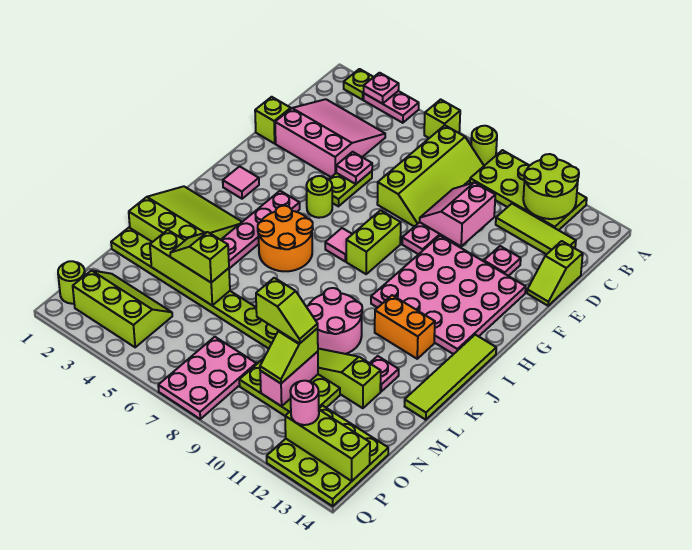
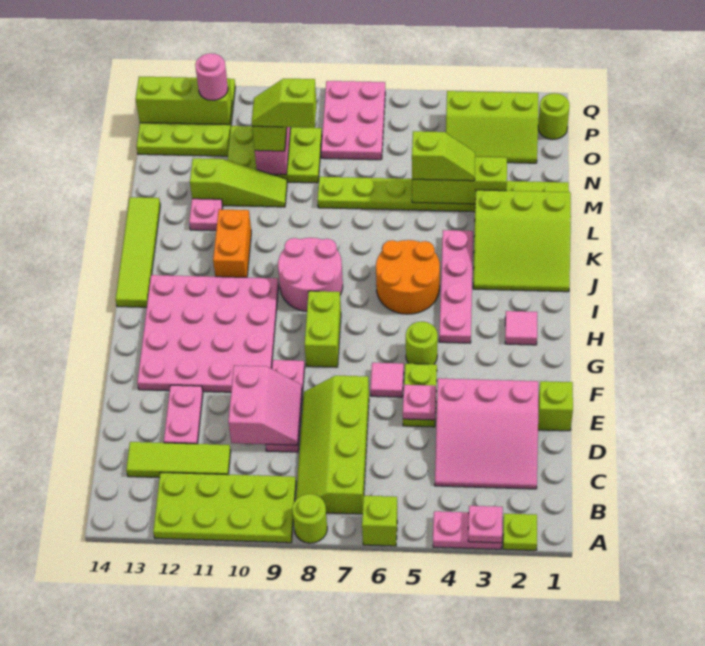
lime 2x2 round brick [523,154,579,219] -> none
lime 1x2 slope [527,241,583,306] -> none
pink 1x1 plate [484,246,521,276] -> pink 1x2 plate [164,385,203,444]
pink 1x1 tile [325,228,352,261] -> pink 1x1 tile moved to [371,363,404,397]
orange 1x2 brick [375,295,435,359] -> orange 1x2 brick turned to [213,209,251,277]
pink 2x2 round brick [307,288,362,354] -> pink 2x2 round brick moved to [278,238,343,311]

